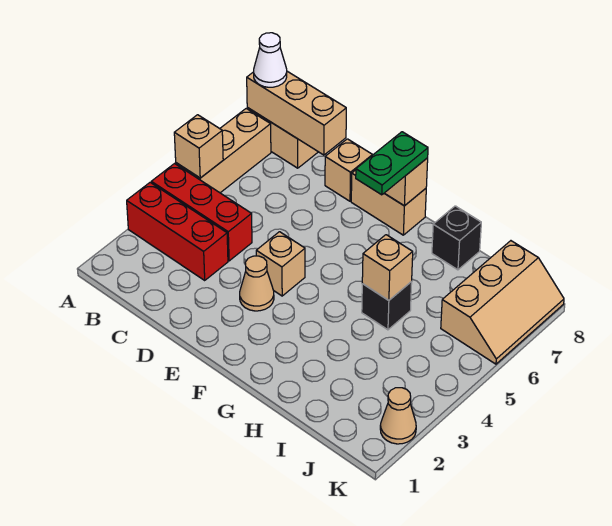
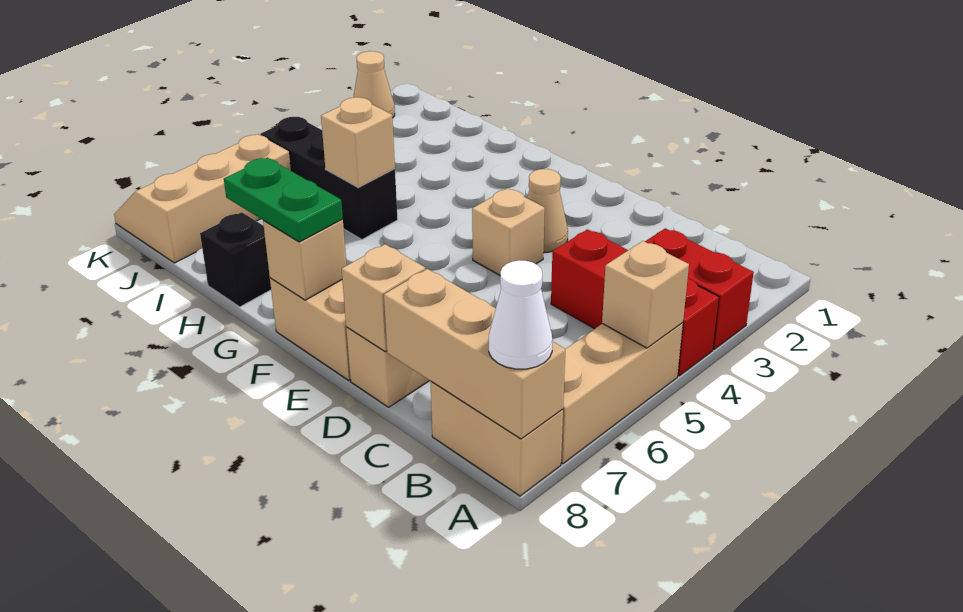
red 1x3 brick [127,182,228,280] -> red 1x2 brick [645,228,754,349]
none -> tan 1x1 brick [342,244,425,351]
green 1x2 plate [356,132,428,195] -> green 1x2 plate turned to [224,158,343,242]
black 1x1 brick [362,282,412,330] -> black 1x3 brick [260,117,398,239]

